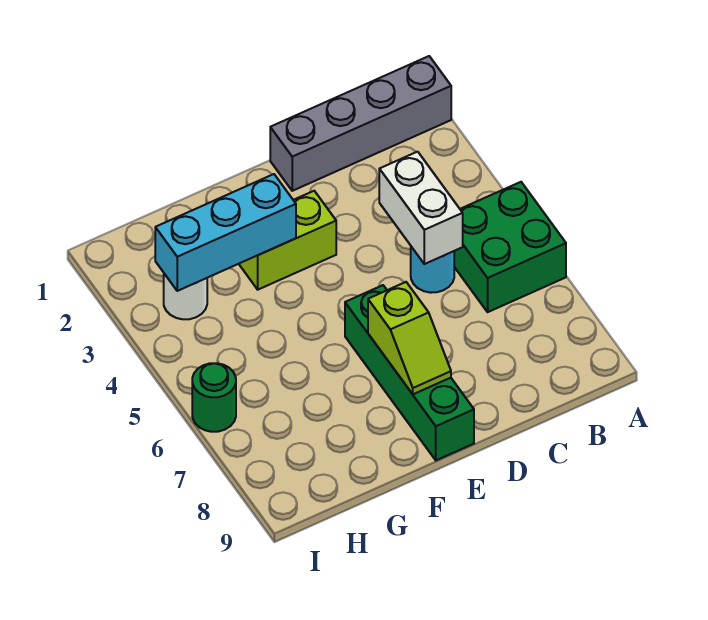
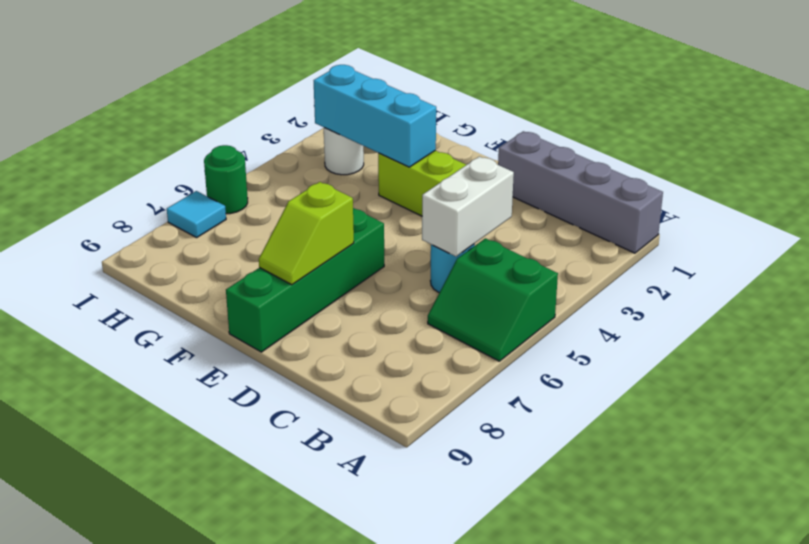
green 2x2 brick [454,182,566,312] -> green 2x2 slope [428,238,558,361]
none -> cyan 1x1 tile [167,191,226,238]

